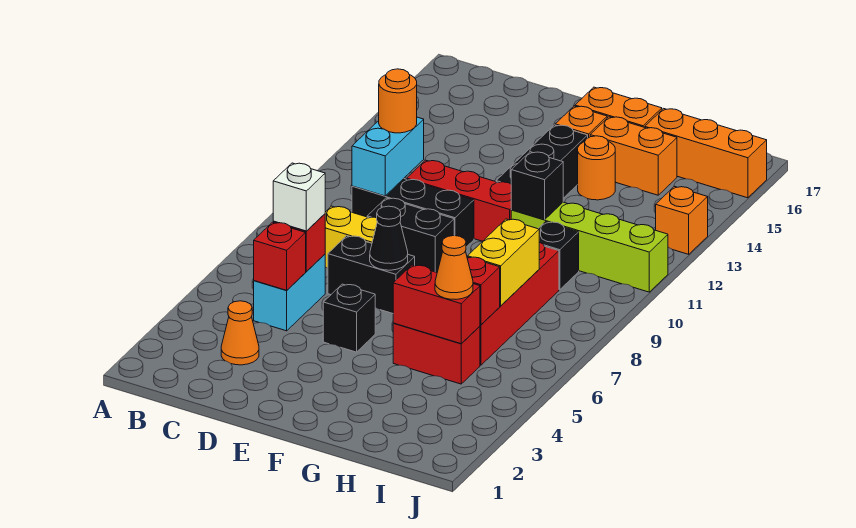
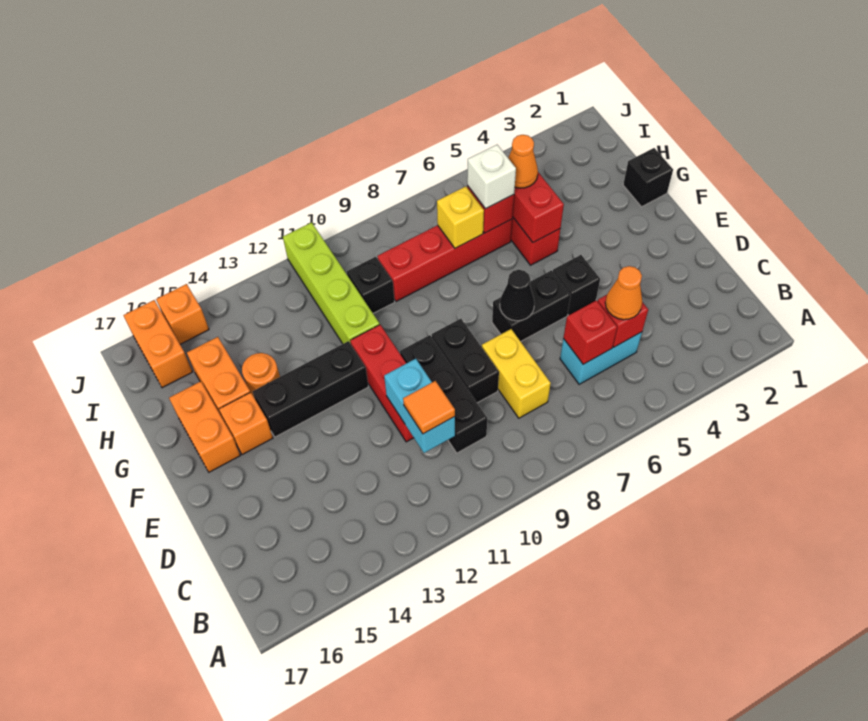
orange 1x1 cone [221,301,259,365] -> orange 1x1 cone moved to [605,266,642,320]
white 1x1 brick [273,163,325,231] -> white 1x1 brick moved to [467,145,516,209]
cyan 1x2 brick [352,117,424,196] -> cyan 1x2 brick turned to [384,358,455,453]
orange 1x1 round brick [379,69,417,133] -> orange 1x1 tile [403,381,455,434]
black 1x2 brick [328,236,415,313] -> black 1x2 brick turned to [492,270,571,341]
black 1x1 brick [511,152,563,220] -> black 1x1 brick moved to [623,148,673,207]
yellow 1x2 brick [468,219,539,306] -> yellow 1x1 brick [437,186,484,248]
orange 1x3 brick [645,109,767,198] -> orange 1x2 brick [123,300,192,388]
orange 1x1 brick [656,186,708,254] -> orange 1x1 brick moved to [156,284,209,344]

